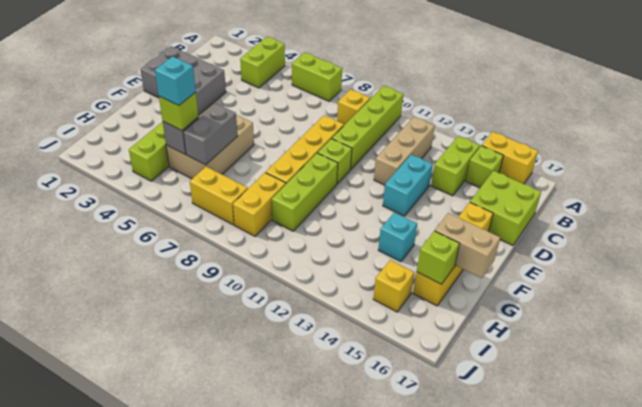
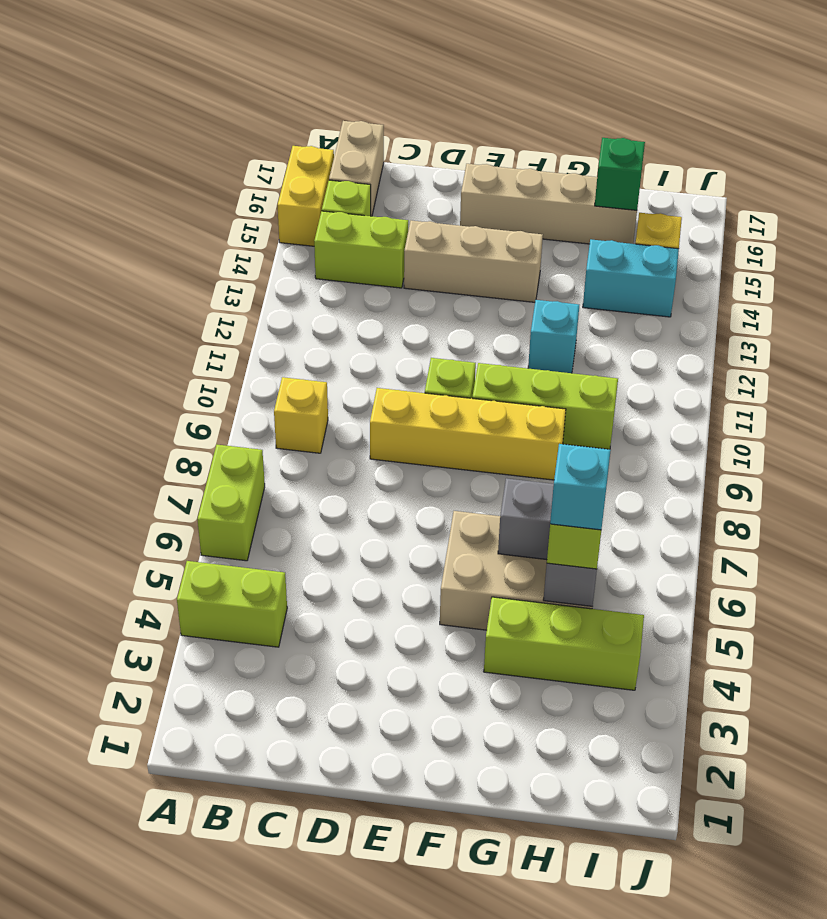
lime 1x4 brick [332,86,403,169] -> none
tan 1x3 brick [374,117,435,185] -> tan 1x3 brick moved to [404,220,543,302]
lime 2x2 brick [470,171,541,245] -> none
grey 2x3 brick [140,46,226,115] -> none
cyan 1x2 brick [383,154,433,216] -> cyan 1x2 brick moved to [583,239,679,317]
yellow 1x4 brick [413,202,493,306] -> tan 1x4 brick [460,164,637,244]
cyan 1x1 brick [378,212,417,262] -> cyan 1x1 brick moved to [528,300,579,373]
tan 1x2 brick [435,213,500,278] -> tan 1x2 brick moved to [329,121,384,216]
yellow 1x2 brick [233,173,286,236] -> none
lime 1x1 brick [417,231,460,284] -> green 1x1 brick [595,138,645,210]
yellow 1x2 brick [190,167,248,225] -> none

